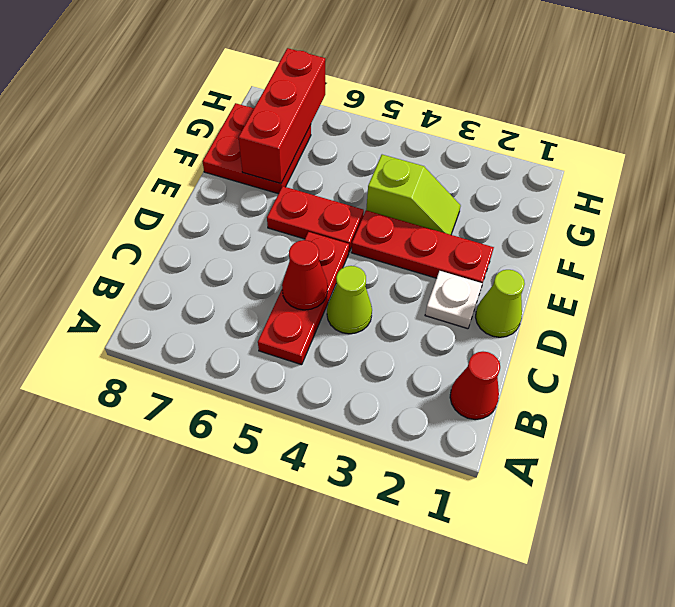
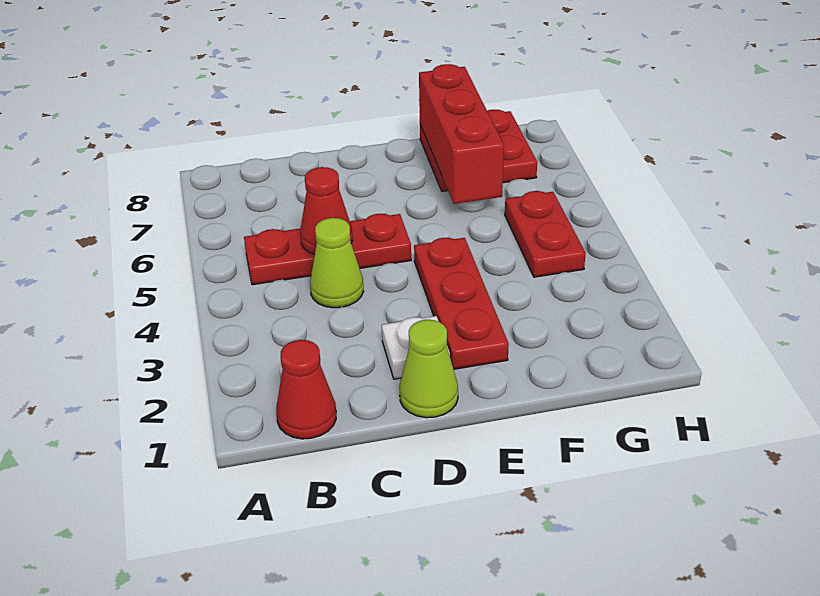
red 1x2 plate [267,186,364,252] -> red 1x2 plate moved to [505,191,586,277]
lime 1x2 slope [366,155,461,235] -> none
red 1x3 brick [239,48,325,184] -> red 1x3 brick turned to [419,64,504,204]

